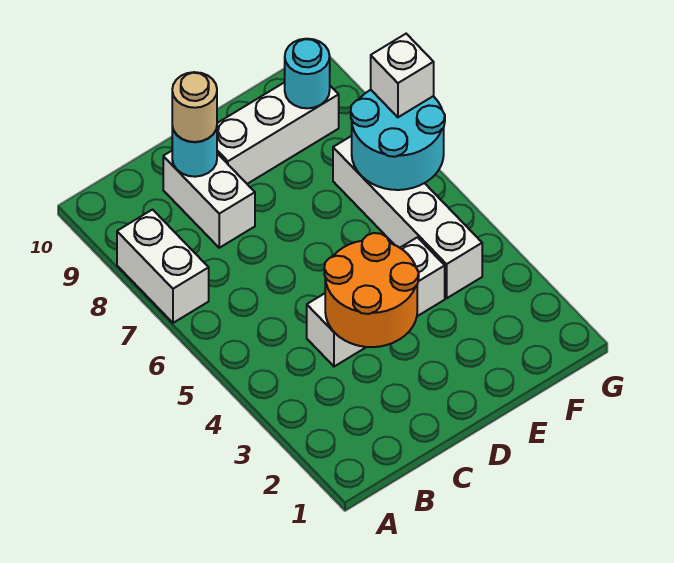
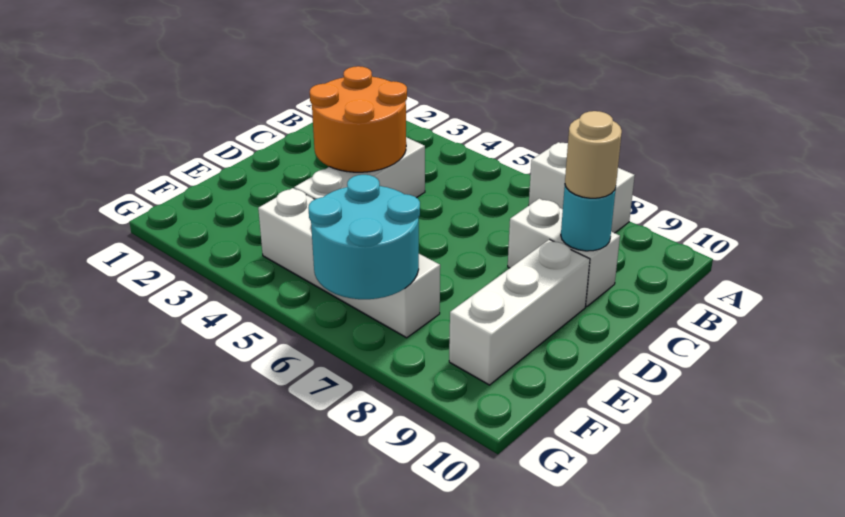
cyan 1x1 round brick [285,39,330,108] -> none
white 1x1 brick [371,34,434,117] -> none

